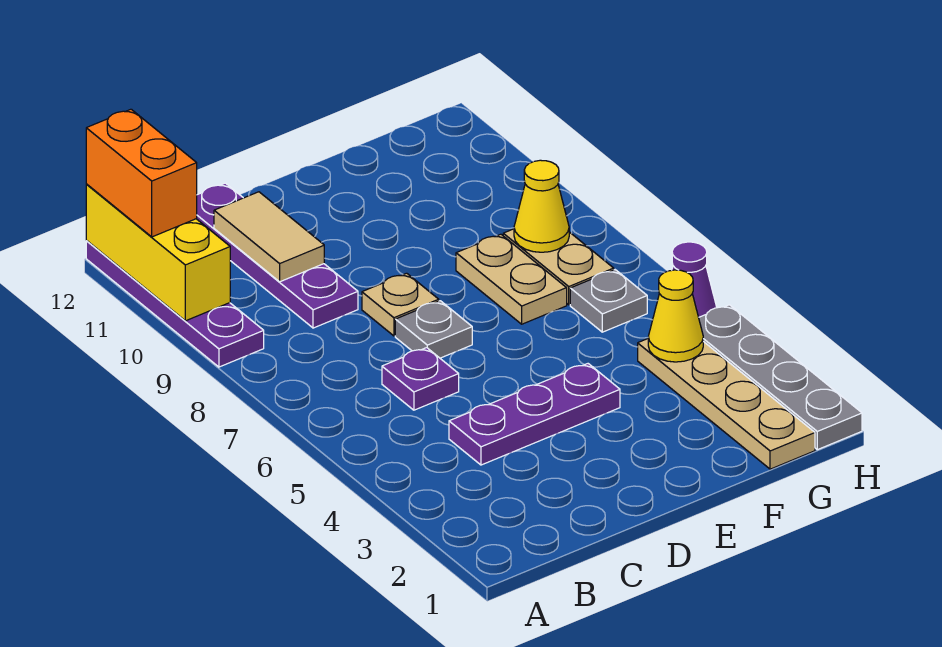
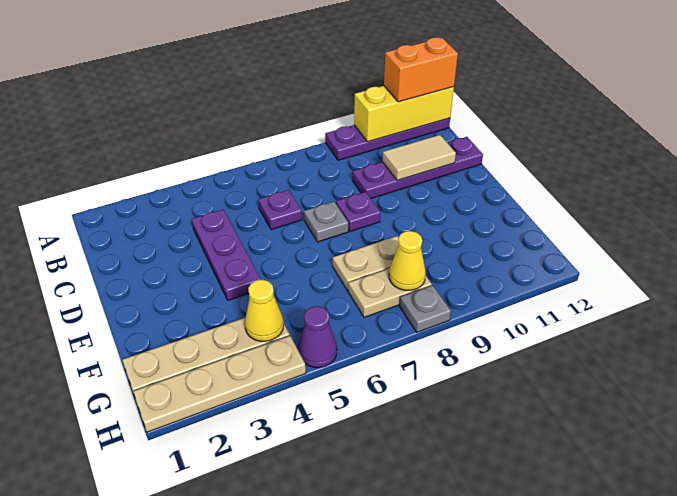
tan 1x1 plate [362,273,439,336] -> purple 1x1 plate [336,192,380,231]
grey 1x1 plate [570,270,647,332] -> grey 1x1 plate moved to [399,285,451,332]
grey 1x4 plate [699,305,862,450] -> tan 1x4 plate [133,336,306,432]

